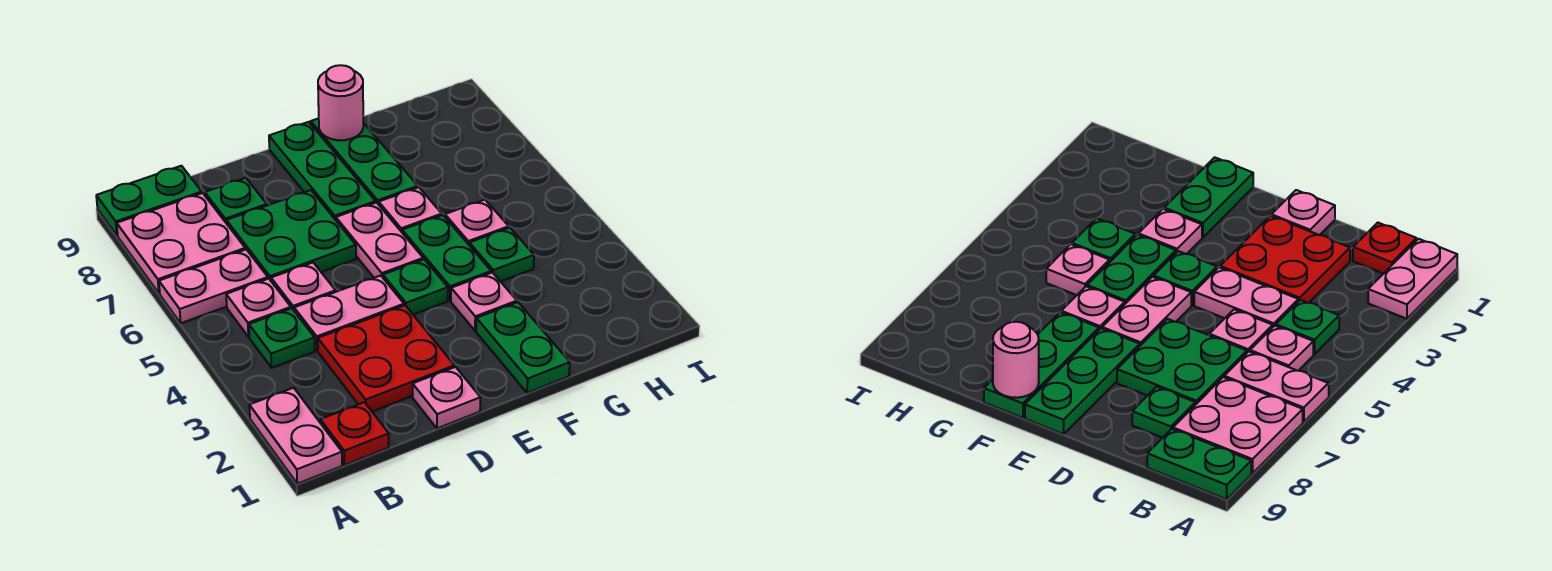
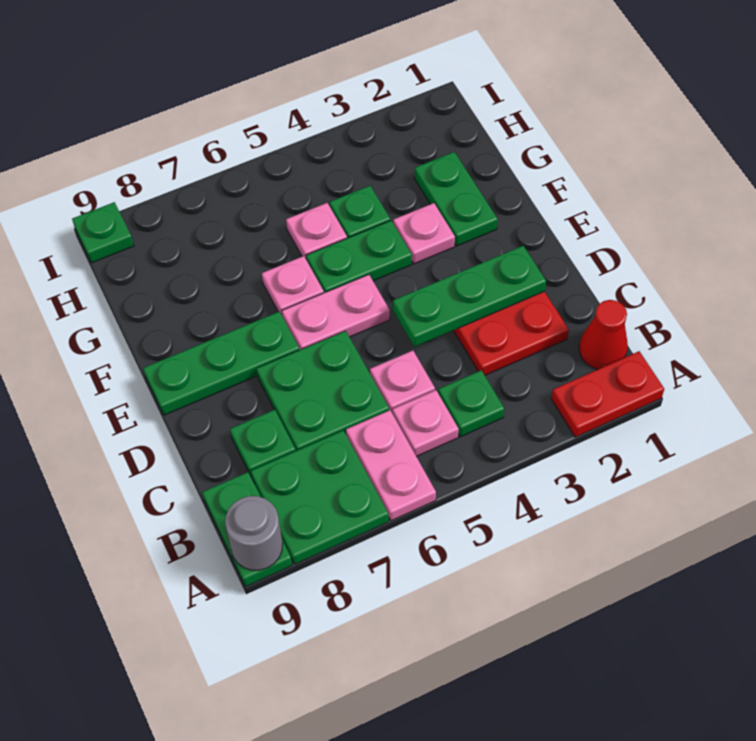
pink 1x2 plate [249,388,342,484] -> red 1x2 plate [551,351,664,437]
pink 2x2 plate [117,193,245,293] -> green 2x2 plate [251,430,389,564]
none -> grey 1x1 round brick [225,496,282,570]
red 1x1 plate [320,402,389,465] -> red 1x1 cone [579,300,628,369]
pink 1x2 plate [294,275,404,351] -> none
pink 1x1 plate [413,367,481,428] -> none
green 1x1 plate [383,259,448,314] -> green 1x1 plate moved to [72,202,134,263]
green 1x2 plate [476,302,570,393] -> green 1x2 plate turned to [414,152,498,246]
green 1x3 plate [311,118,418,205] -> green 1x3 plate moved to [393,246,546,347]
pink 1x1 round brick [318,65,363,140] -> none

